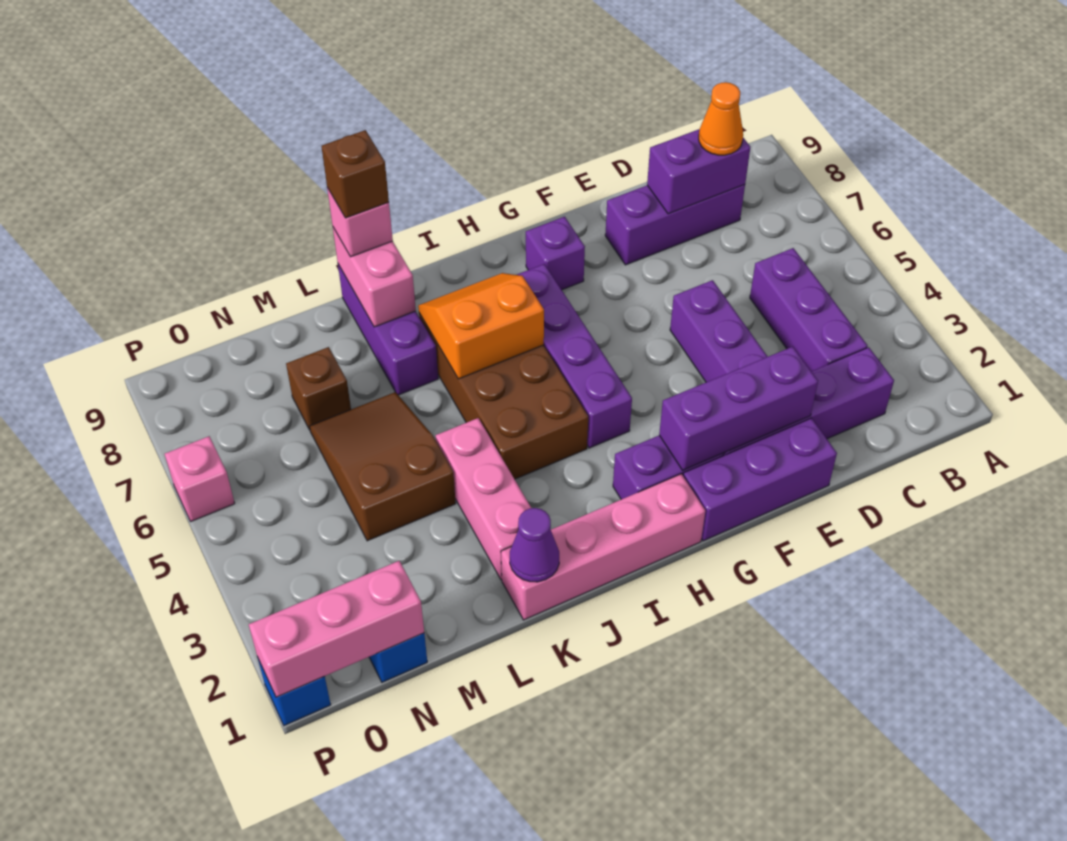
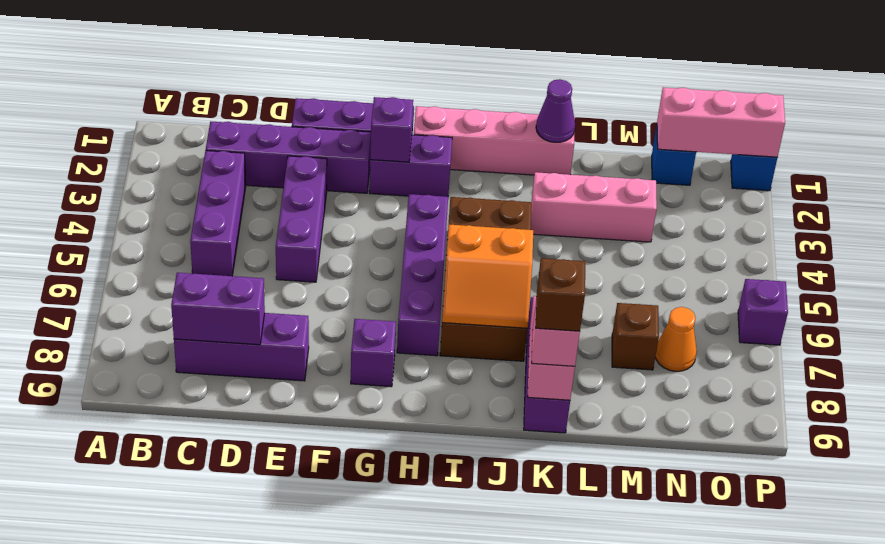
orange 1x1 cone [699,82,743,155] -> orange 1x1 cone moved to [655,307,697,371]
purple 1x3 brick [659,347,818,470] -> purple 1x1 brick [370,97,413,162]
pink 1x3 brick [436,418,531,580] -> pink 1x3 brick turned to [531,172,657,242]
brown 2x3 slope [310,392,456,541] -> none
pink 1x1 brick [165,436,235,521] -> purple 1x1 brick [738,279,788,345]

